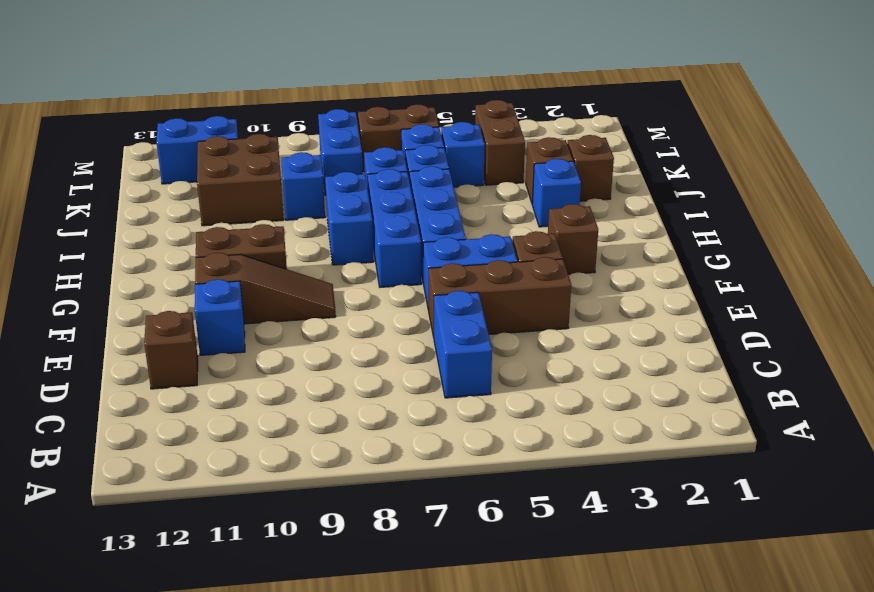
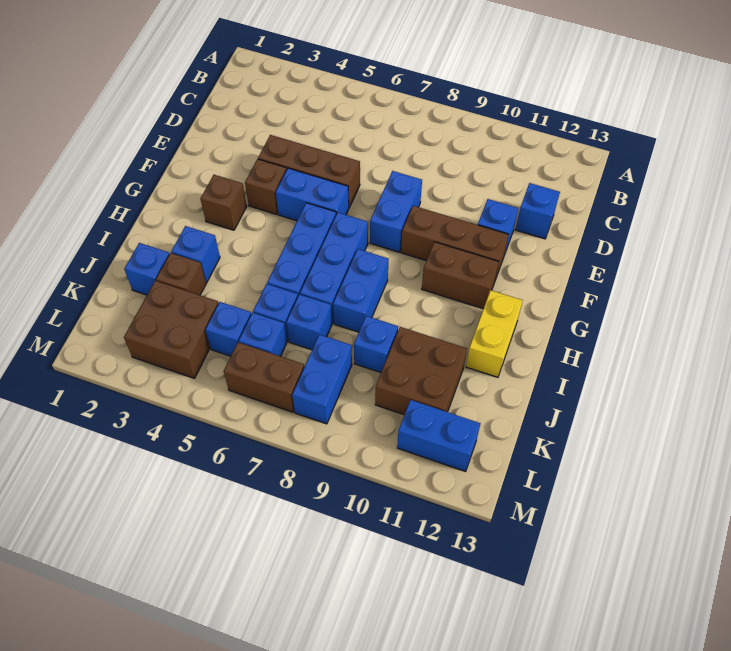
blue 1x2 brick [434,291,492,398] -> blue 1x2 brick moved to [370,171,422,252]
brown 1x1 brick [144,311,198,389] -> blue 1x1 brick [515,183,560,239]
brown 1x3 slope [195,253,336,324] -> brown 1x3 brick [401,206,509,280]
none -> yellow 1x2 brick [466,290,523,377]
brown 1x1 brick [567,135,614,201] -> blue 1x1 brick [124,243,169,295]
brown 1x2 brick [475,100,525,185] -> brown 2x2 brick [124,281,219,378]

